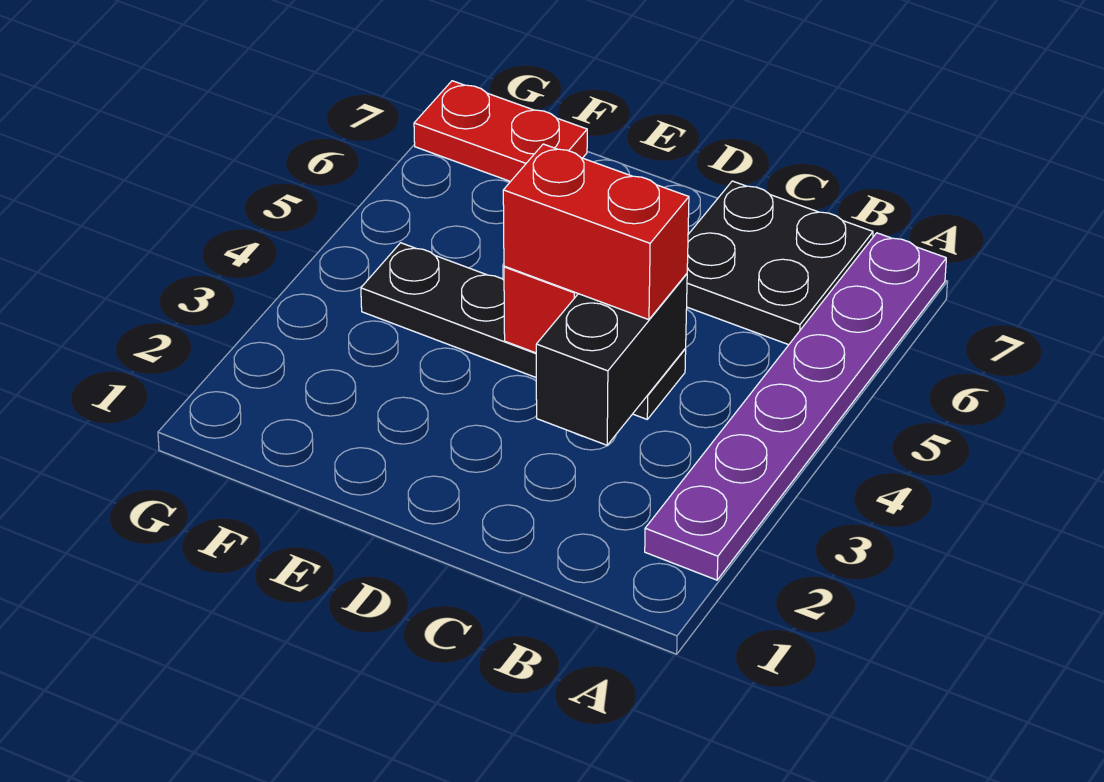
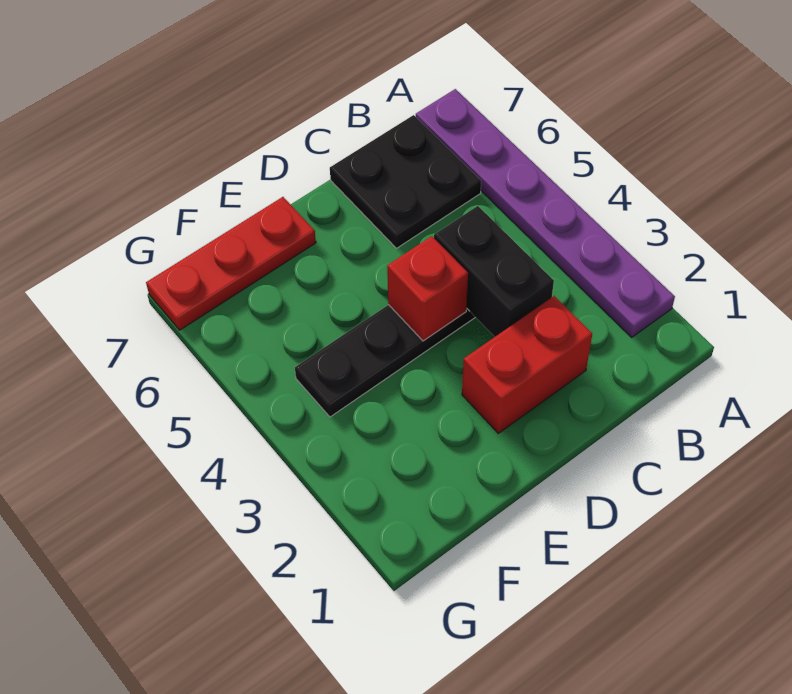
red 1x2 brick [503,144,689,320] -> red 1x2 brick moved to [462,296,592,433]
red 1x2 plate [414,81,587,182] -> red 1x3 plate [146,197,316,330]

